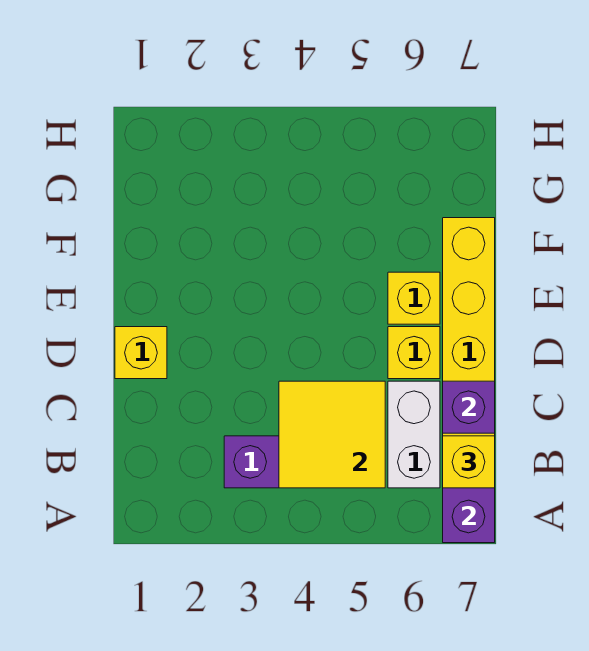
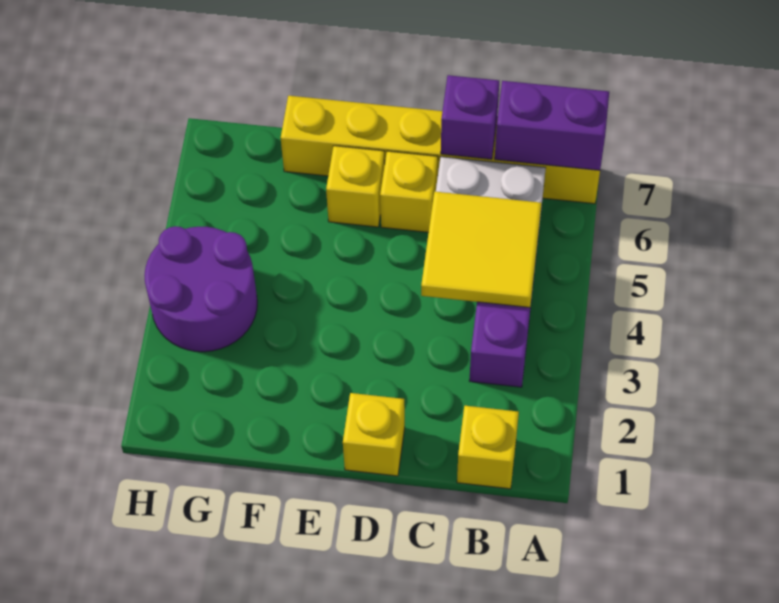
yellow 1x1 brick [443,436,495,488] -> yellow 1x1 brick moved to [457,406,519,489]
none -> purple 2x2 round brick [144,226,257,352]

